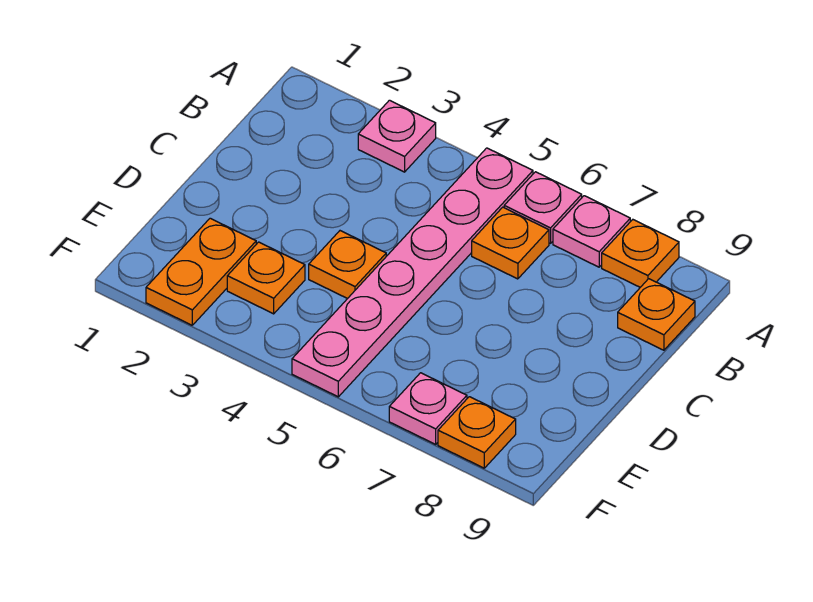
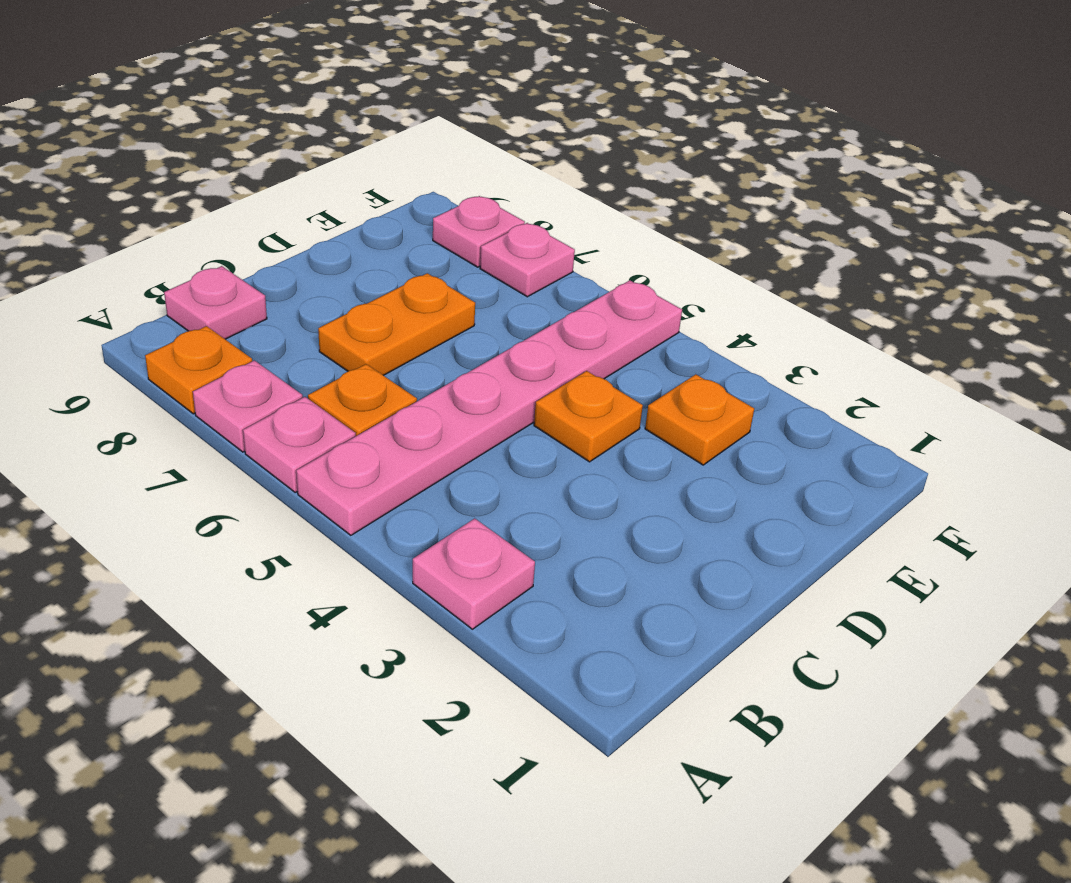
orange 1x1 plate [618,279,695,350] -> pink 1x1 plate [164,266,267,339]
orange 1x2 plate [146,218,256,325] -> orange 1x2 plate moved to [318,273,475,375]
orange 1x1 plate [438,397,516,468] -> pink 1x1 plate [433,196,525,267]

